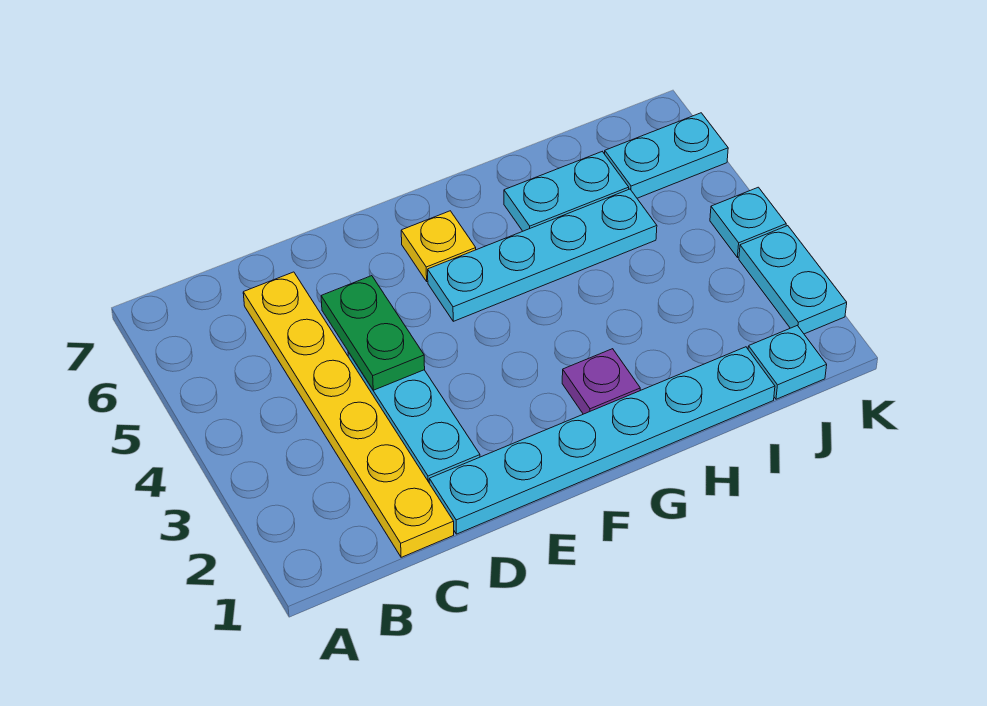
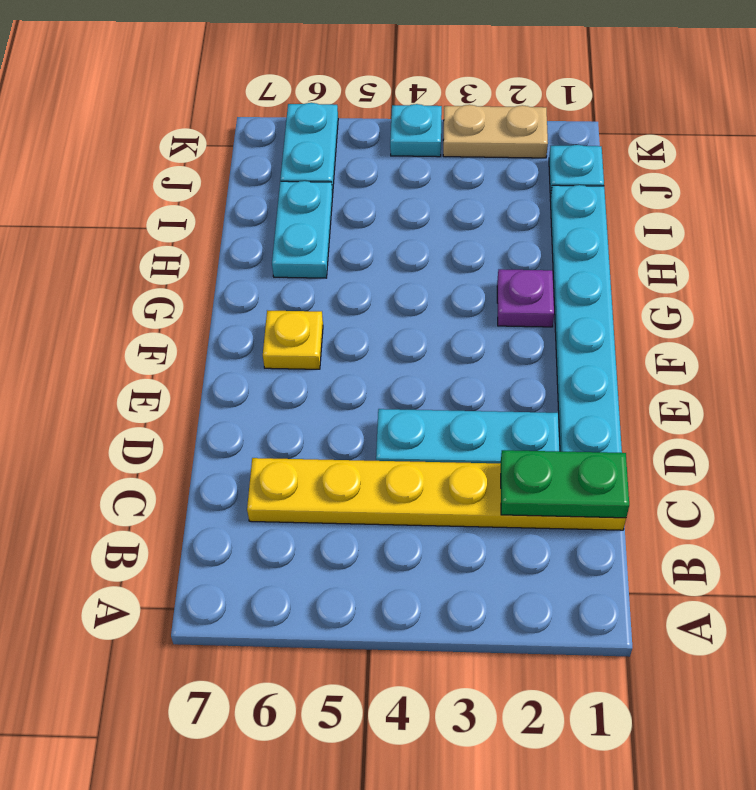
green 1x2 plate [321,276,425,390] -> green 1x2 plate moved to [501,450,629,518]
cyan 1x4 plate [428,189,657,321] -> none
cyan 1x2 plate [739,226,847,334] -> tan 1x2 plate [443,105,548,158]

